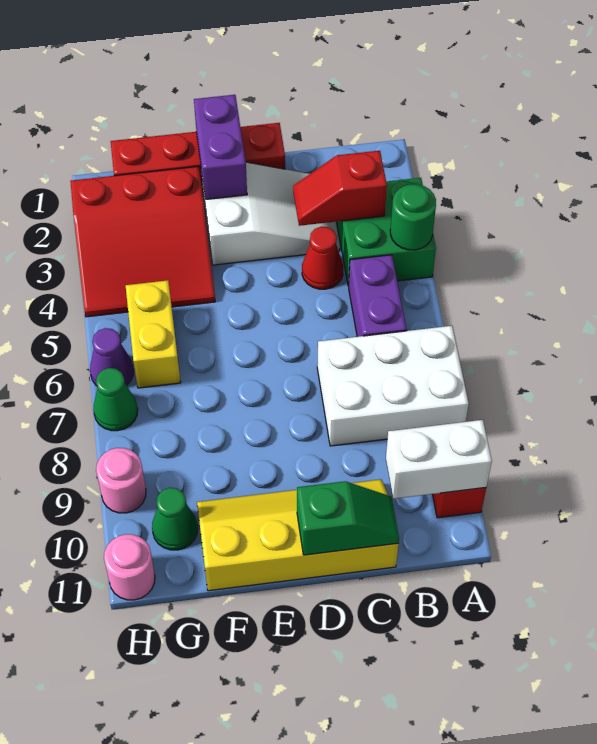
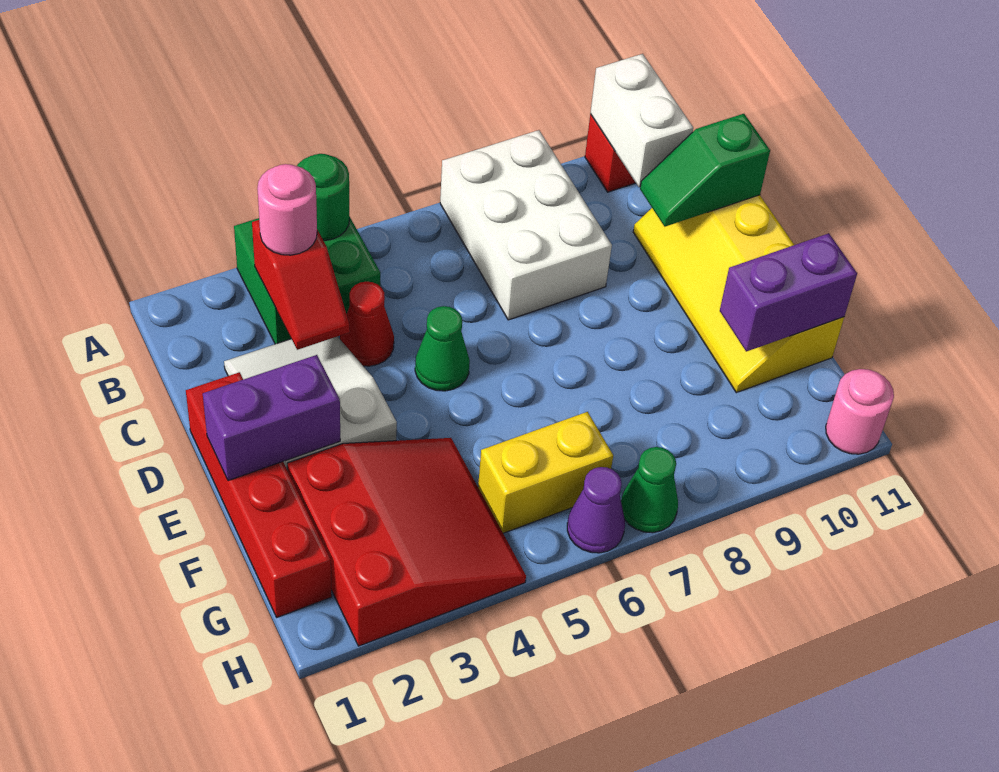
purple 1x2 brick [348,255,407,337] -> purple 1x2 brick moved to [720,233,857,351]
green 1x2 slope [297,481,399,555] -> green 1x2 slope turned to [640,114,770,227]
green 1x1 cone [152,488,198,550] -> green 1x1 cone moved to [415,306,470,391]
pink 1x1 round brick [96,448,146,513] -> pink 1x1 round brick moved to [257,164,317,255]

